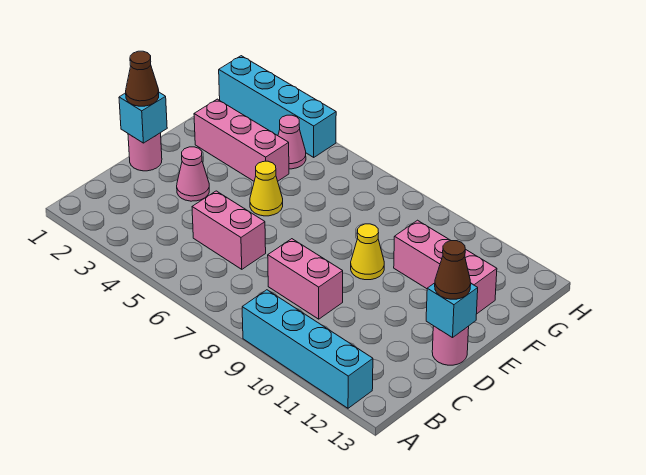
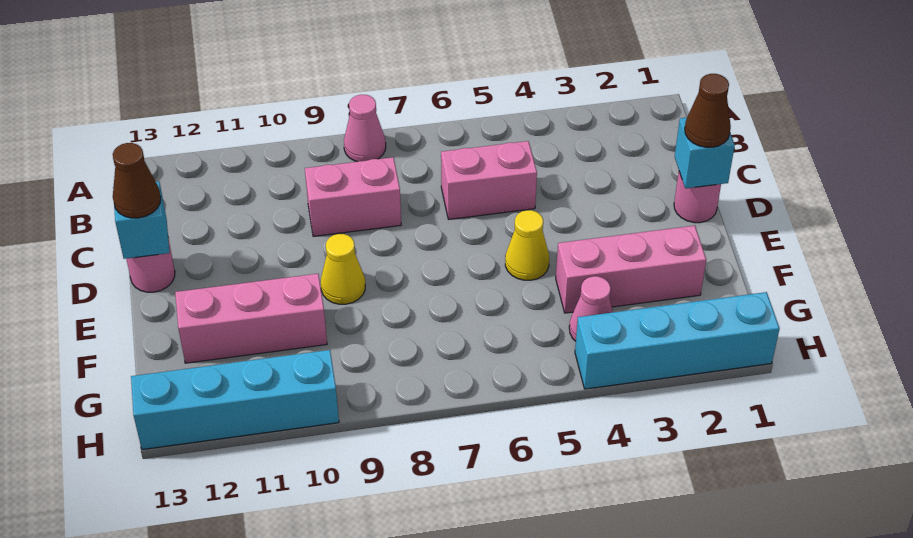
cyan 1x4 brick [242,290,373,408] -> cyan 1x4 brick moved to [131,350,339,450]
pink 1x1 cone [177,147,209,201] -> pink 1x1 cone moved to [344,95,386,162]

